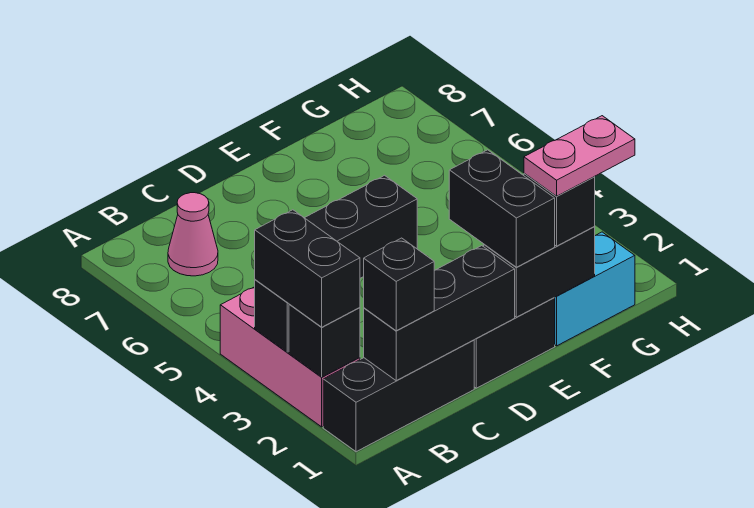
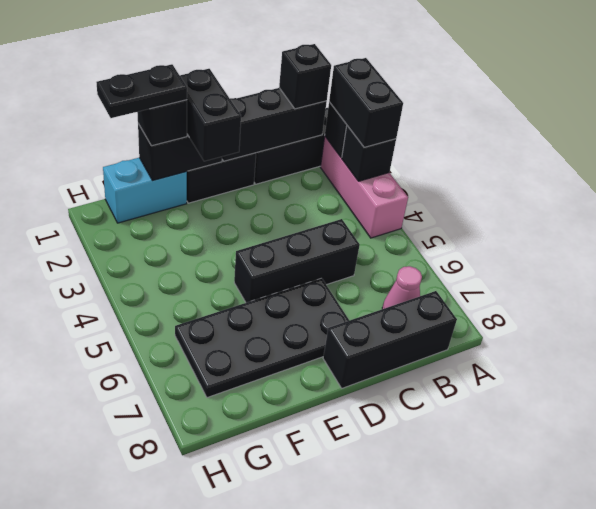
none -> black 1x3 brick [323,291,457,388]
none -> black 2x4 plate [175,278,349,398]
pink 1x2 plate [524,116,635,196] -> black 1x2 plate [96,64,187,118]

